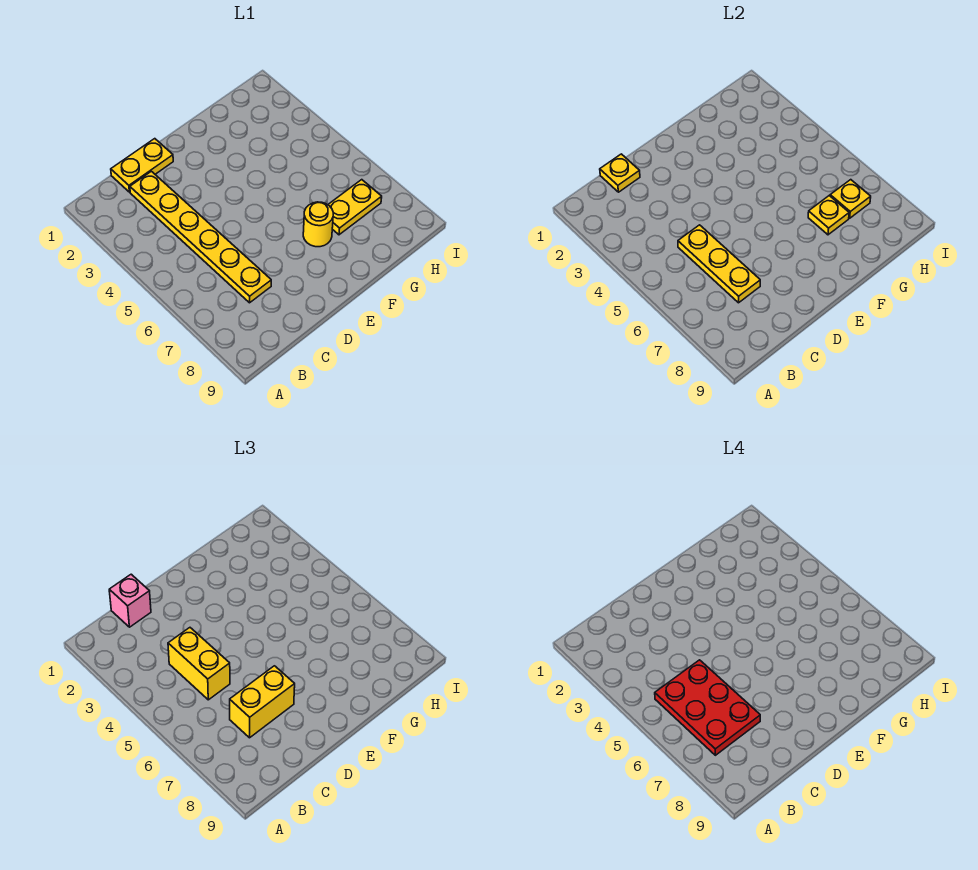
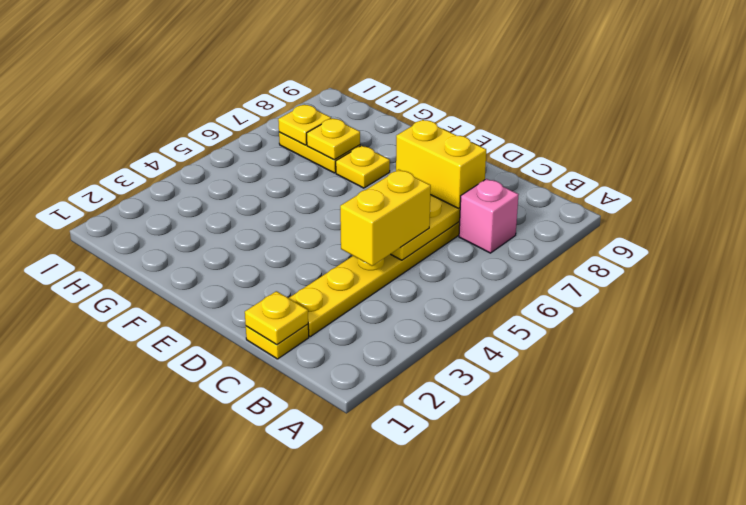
red 2x3 plate [655,660,760,755] -> none
yellow 1x2 plate [111,139,173,192] -> yellow 1x1 plate [246,324,309,359]
pink 1x1 brick [109,574,151,627] -> pink 1x1 brick moved to [459,179,519,253]
yellow 1x1 round brick [303,202,333,247] -> yellow 1x1 plate [336,146,390,188]

